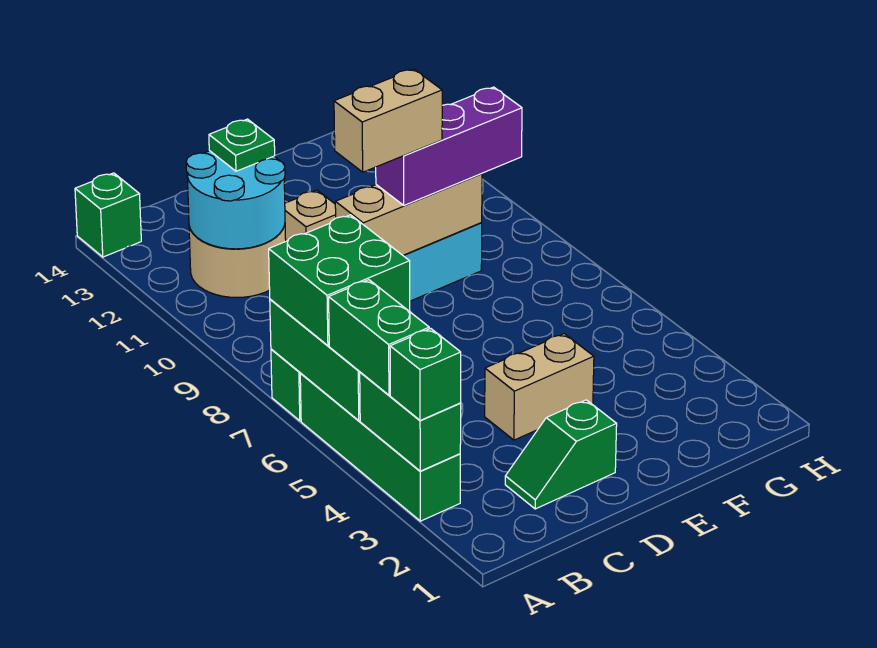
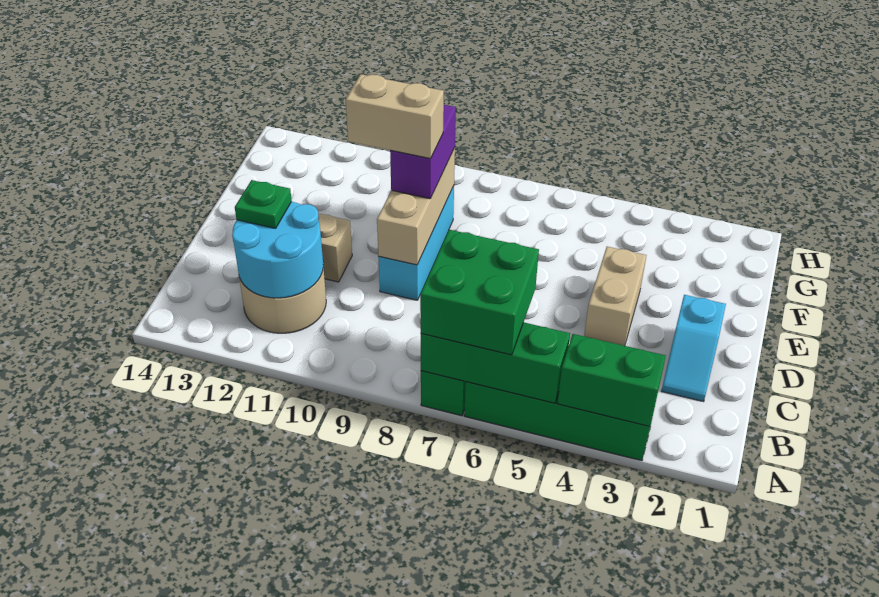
green 1x1 brick [390,329,461,420] -> none
green 1x2 brick [329,280,429,395] -> none
green 1x1 brick [75,173,141,257] -> none
green 1x2 slope [505,400,617,509] -> cyan 1x2 slope [662,295,726,402]
tan 1x2 brick [334,69,442,172] -> tan 1x2 brick turned to [346,74,444,159]
purple 1x3 brick [376,87,522,205] -> purple 1x2 brick [390,105,456,199]

